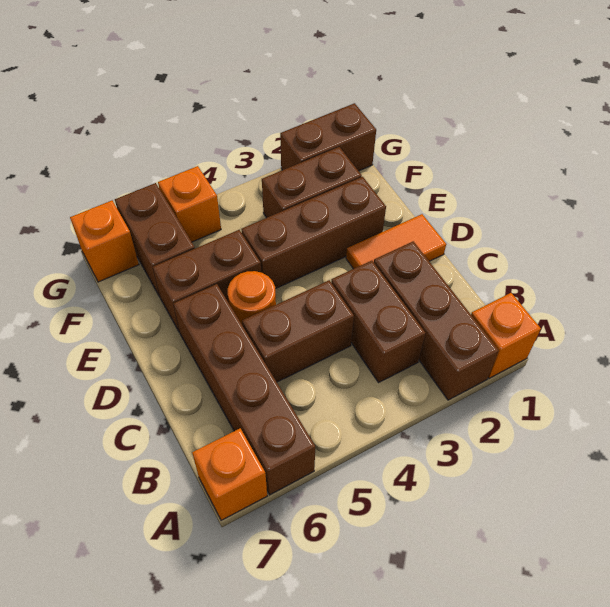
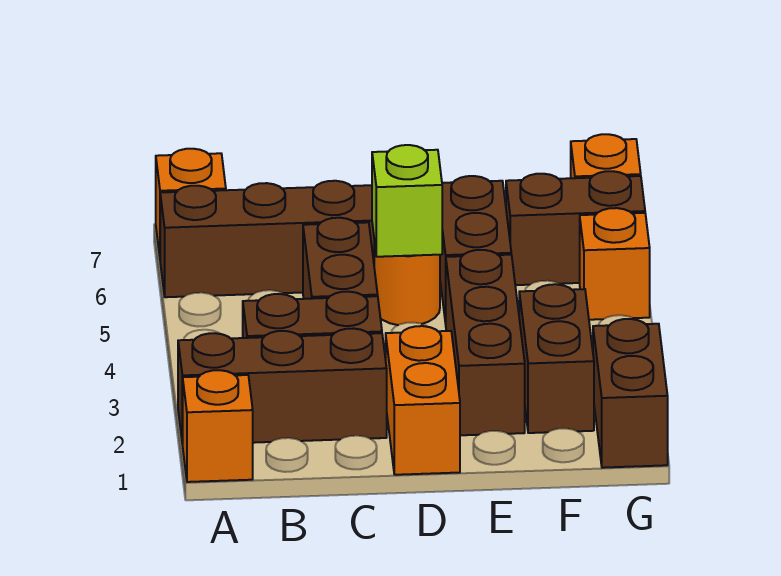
orange 1x2 tile [346,214,446,269] -> orange 1x2 brick [386,326,460,475]
none -> lime 1x1 brick [372,145,442,257]

